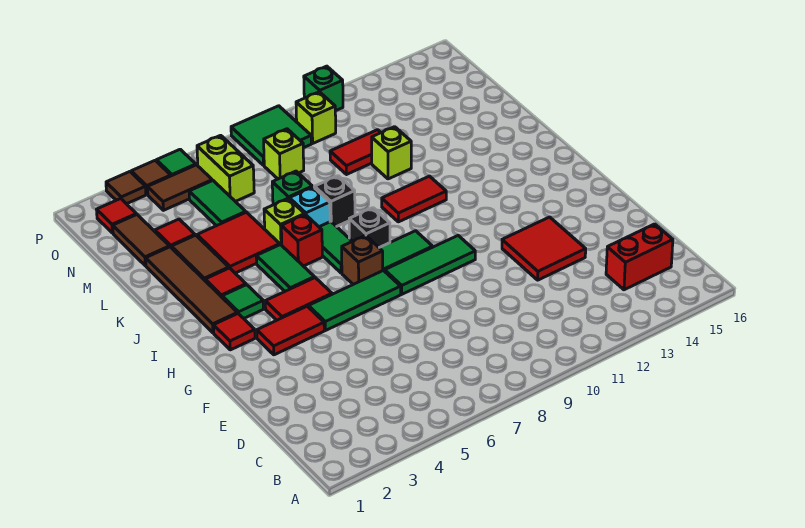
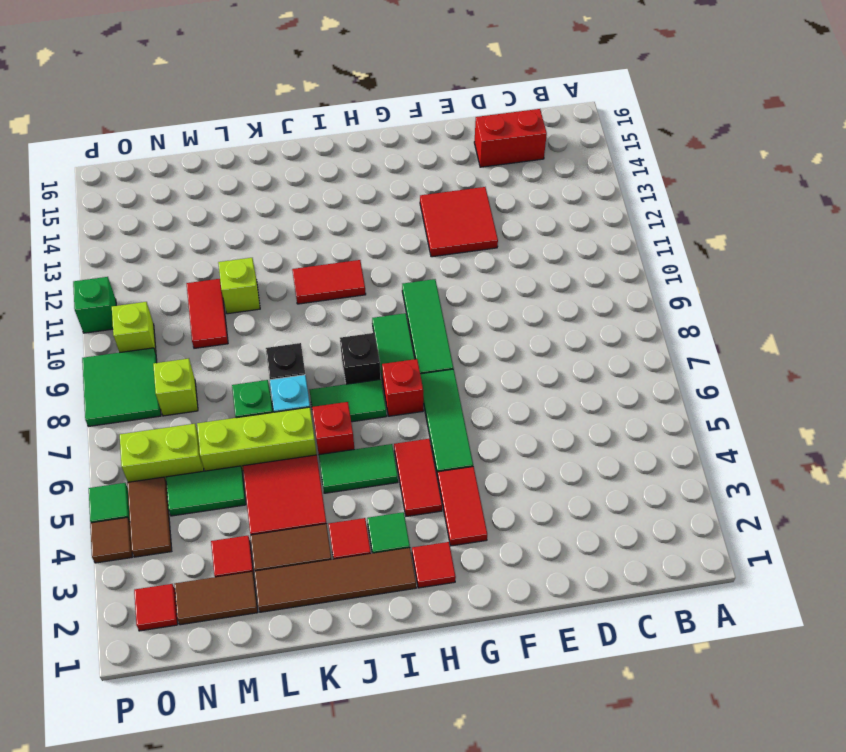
red 1x2 brick [606,224,673,290] -> red 1x2 brick turned to [474,109,547,167]
brown 1x1 brick [342,235,383,284] -> red 1x1 brick [382,359,423,416]
red 1x2 tile [382,176,446,222] -> red 1x2 tile turned to [292,260,366,304]
lime 1x1 brick [264,198,305,245] -> lime 1x3 brick [197,407,317,471]
brown 1x1 tile [106,172,146,204] -> none

